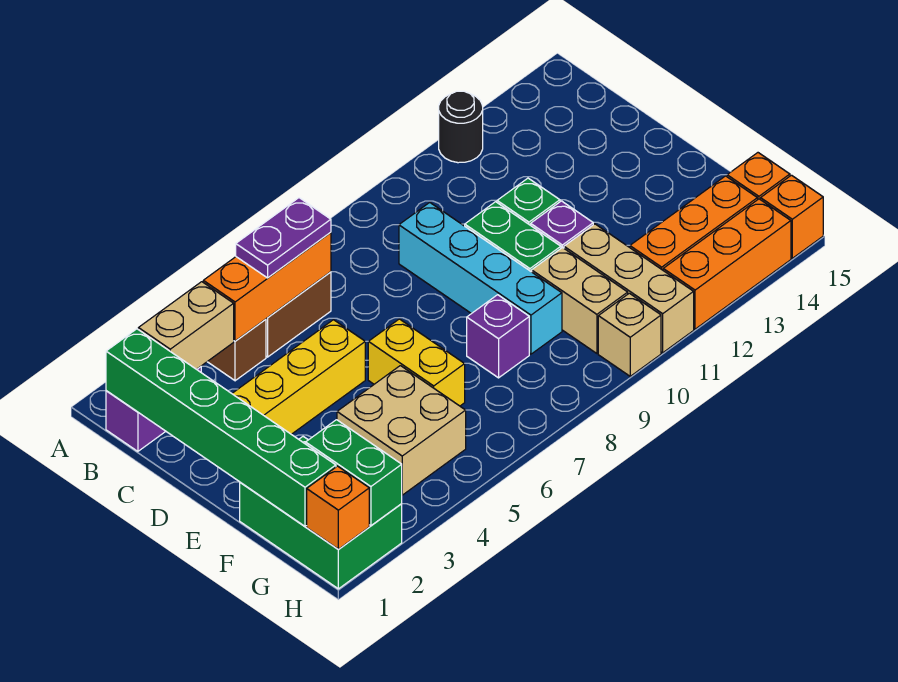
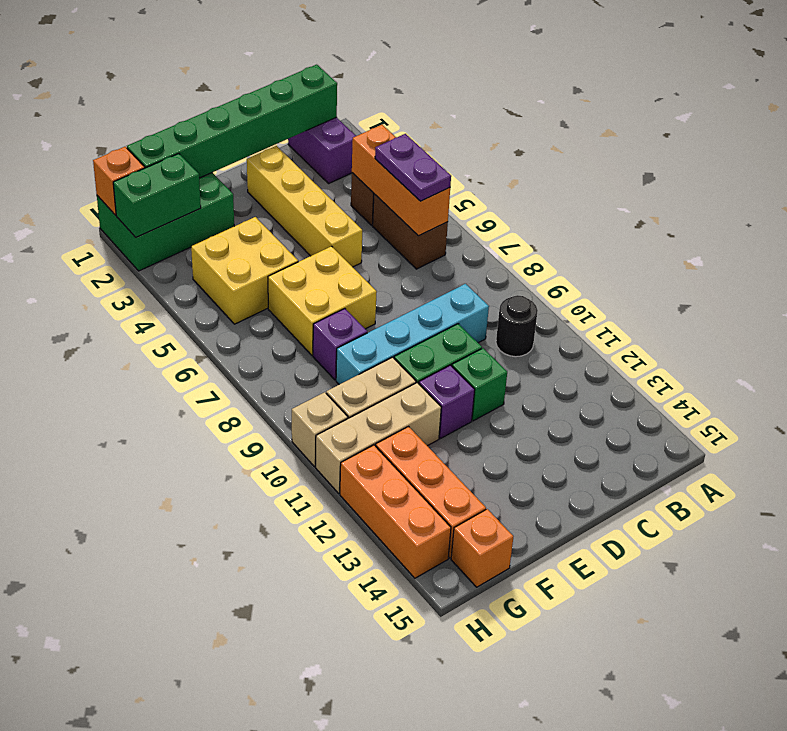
black 1x1 round brick [439,91,483,163] -> black 1x1 round brick moved to [496,295,538,357]
tan 1x2 brick [138,282,234,369] -> none
yellow 1x2 brick [368,319,465,406] -> yellow 2x2 brick [268,246,377,356]
tan 2x2 brick [337,366,466,495] -> yellow 2x2 brick [191,217,298,324]
orange 1x1 brick [761,175,823,258] -> none

